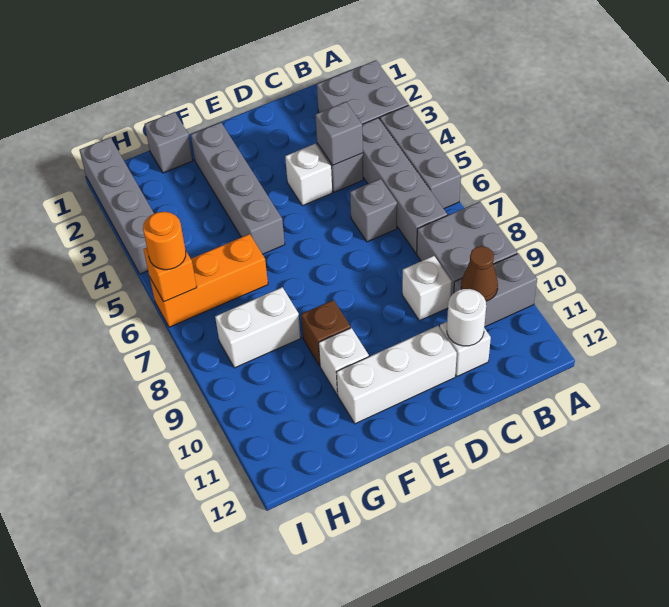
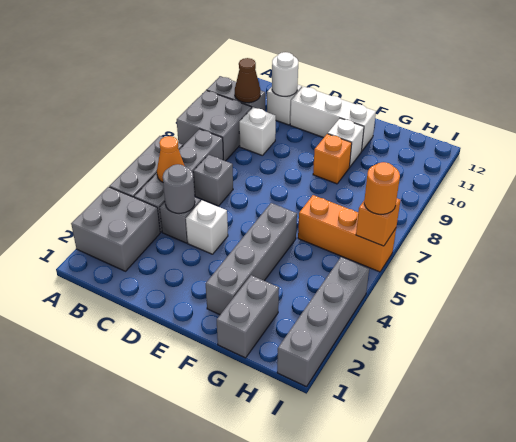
none -> orange 1x1 cone [157,136,184,182]
grey 1x1 brick [315,102,363,165] -> grey 1x1 round brick [163,164,195,213]
brown 1x1 brick [301,300,351,366] -> orange 1x1 brick [313,134,352,184]
grey 1x1 brick [145,112,193,173] -> grey 1x2 brick [217,275,279,358]
white 1x2 brick [215,287,301,368] -> none

